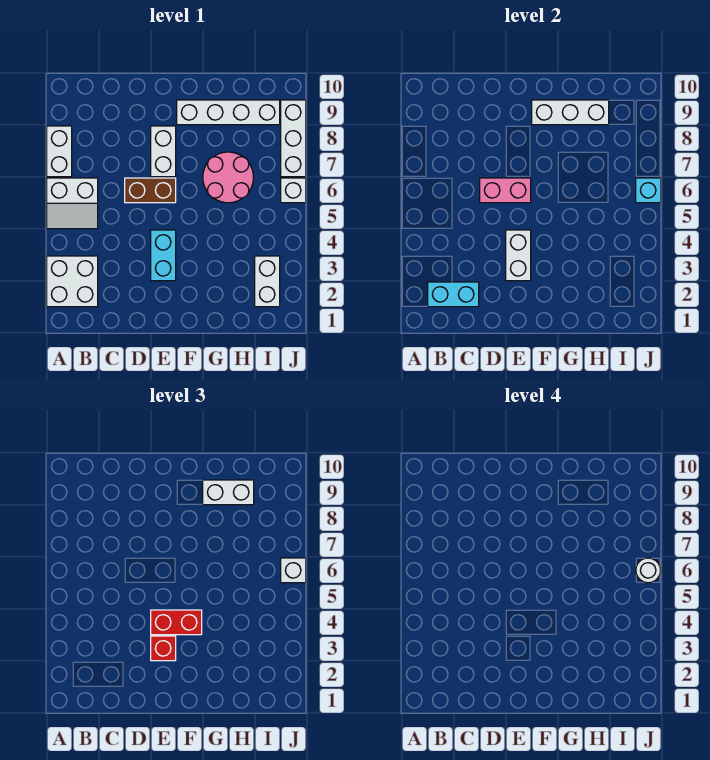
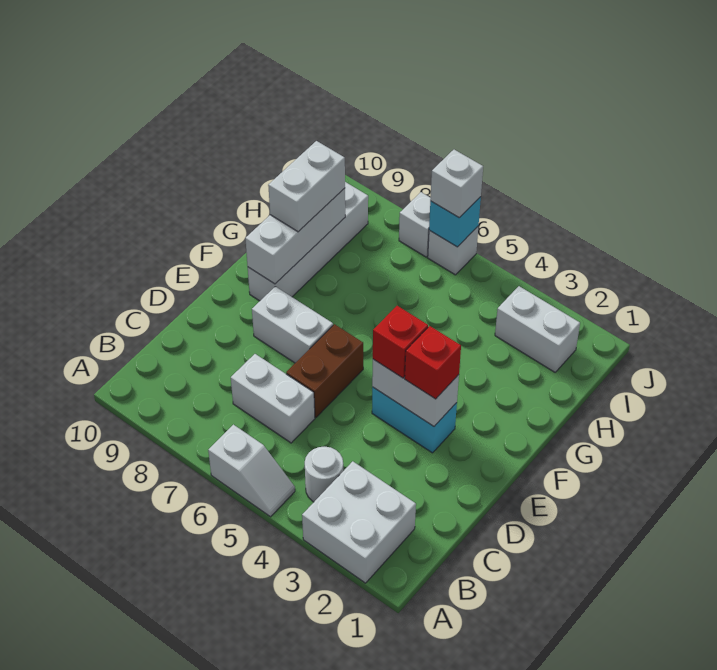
white 2x2 slope [47,178,98,229] -> white 1x2 slope [208,425,295,517]
white 1x2 brick [47,126,72,177] -> white 1x2 brick moved to [231,354,315,443]
cyan 1x2 brick [428,282,479,307] -> none
pink 1x2 brick [480,178,531,203] -> none
red 1x2 brick [151,610,202,635] -> red 1x1 brick [373,306,428,378]
pink 2x2 round brick [203,152,254,203] -> none
white 1x1 round brick [636,558,660,583] -> white 1x1 round brick moved to [305,447,343,502]
white 1x3 brick [281,100,306,177] -> white 1x1 brick [399,192,431,257]

